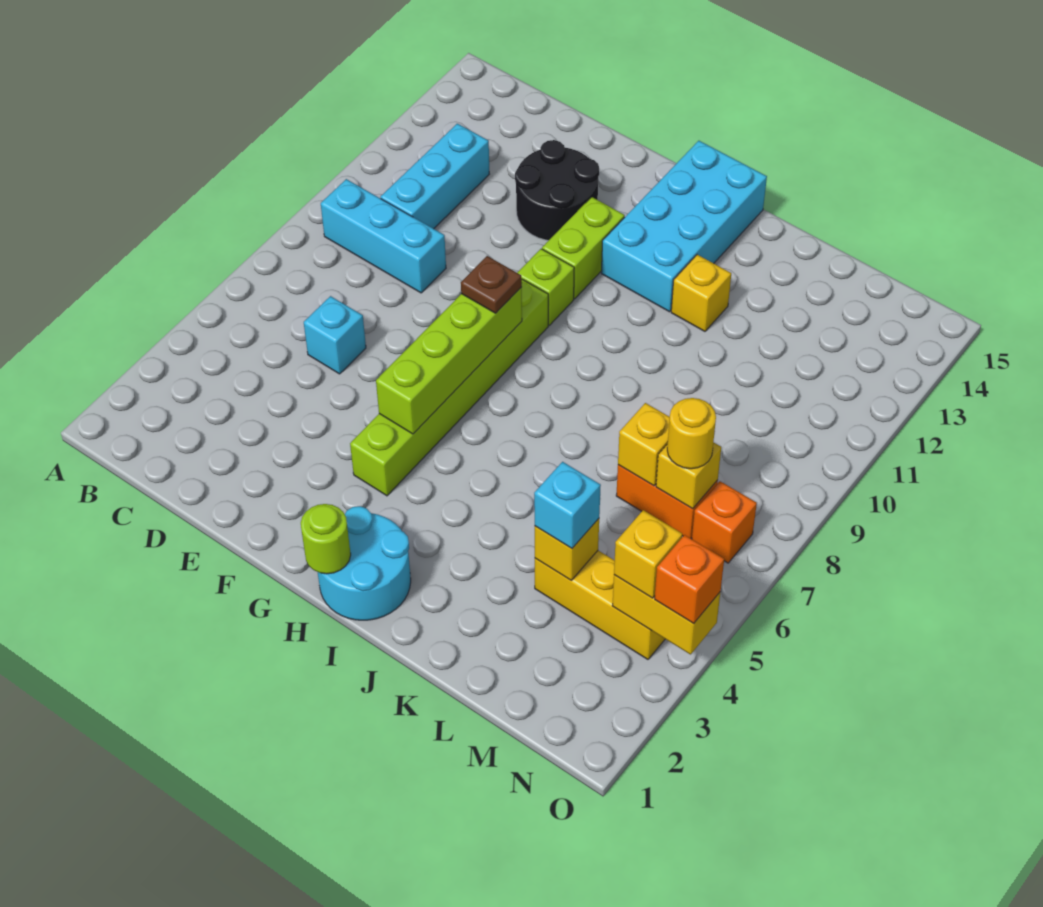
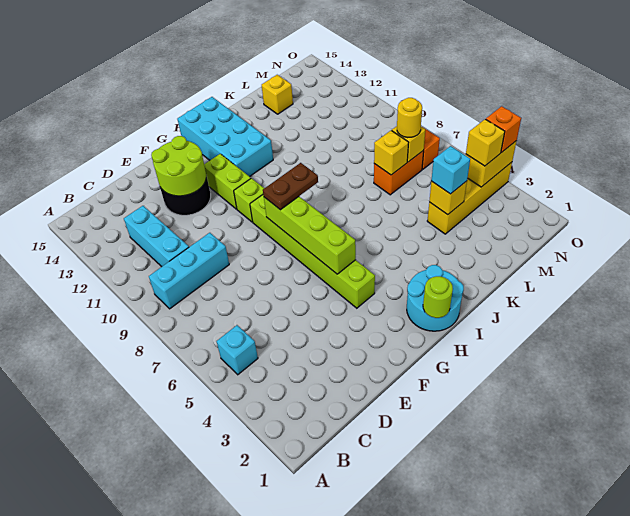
cyan 1x1 brick [304,296,366,374] -> cyan 1x1 brick moved to [217,325,258,375]
none -> lime 2x2 round brick [151,136,206,196]
brown 1x1 plate [461,256,522,313] -> brown 1x2 plate [263,163,318,210]
yellow 1x1 brick [671,255,731,331] -> yellow 1x1 brick moved to [262,75,293,114]
yellow 1x3 brick [535,551,665,659] -> yellow 1x4 brick [427,162,512,234]

